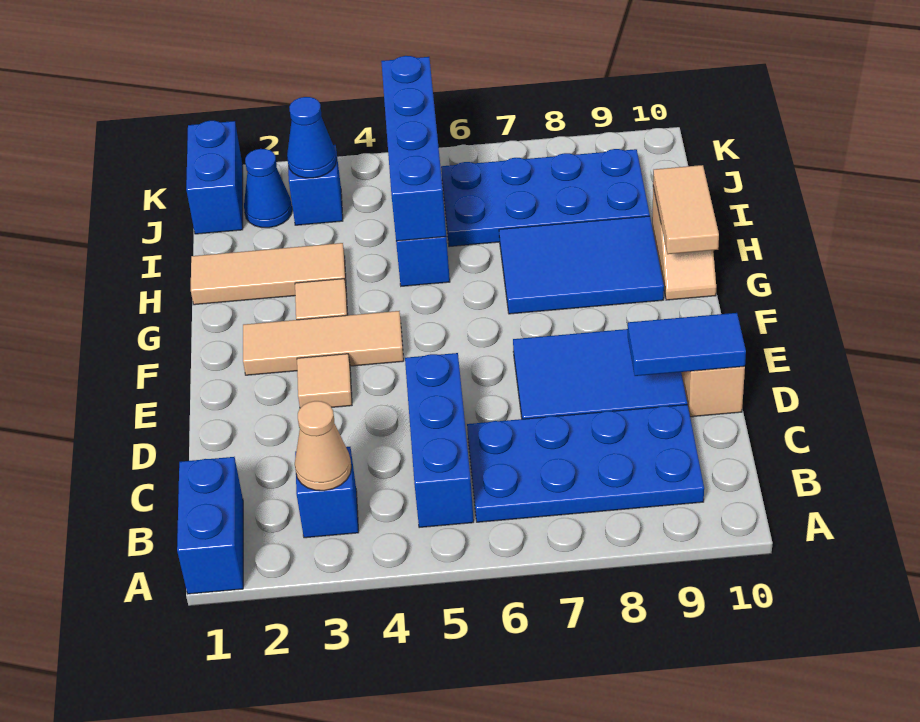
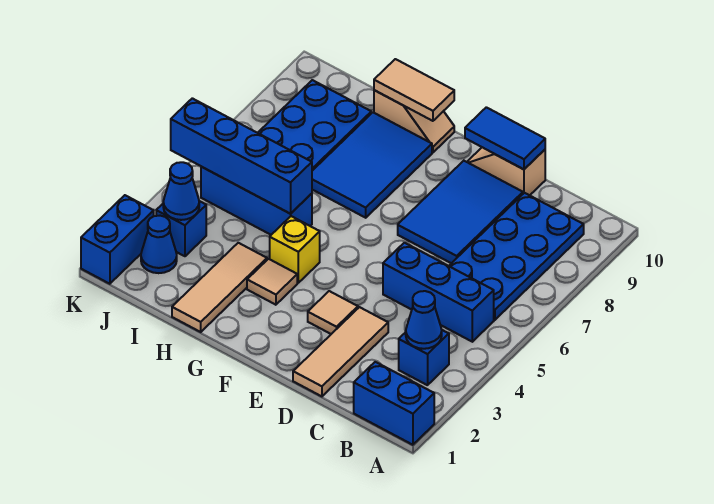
tan 1x1 cone [295,401,351,491] -> blue 1x1 cone [406,291,442,349]
blue 1x2 tile [628,313,746,376] -> blue 1x2 tile turned to [465,107,545,169]
tan 1x3 tile [243,311,404,375] -> tan 1x3 tile moved to [293,307,388,396]
none -> yellow 1x1 brick [270,216,320,283]
blue 1x2 brick [186,121,243,234] -> blue 1x2 brick turned to [81,195,154,284]

